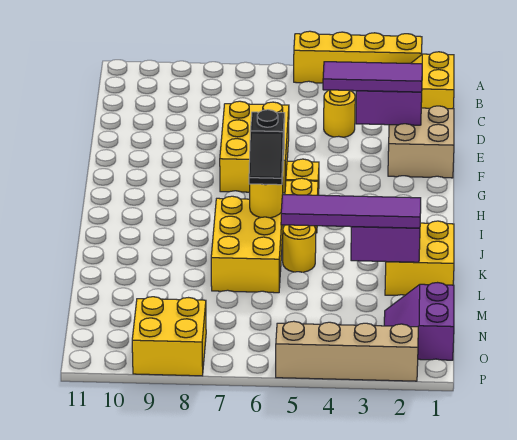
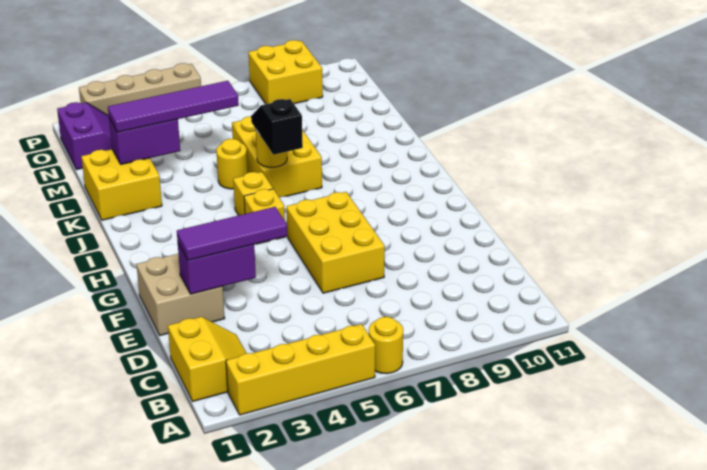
yellow 1x1 round brick [324,90,355,137] -> yellow 1x1 round brick moved to [369,317,403,374]

